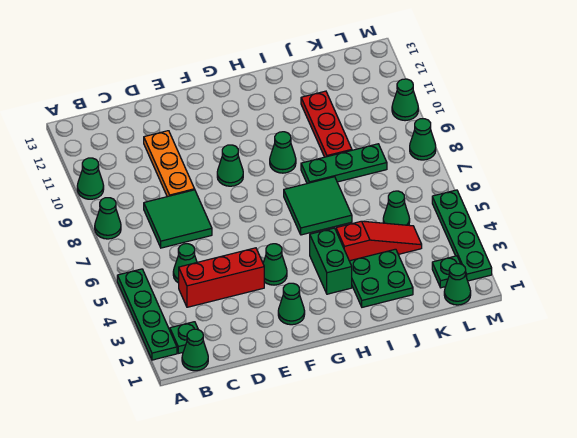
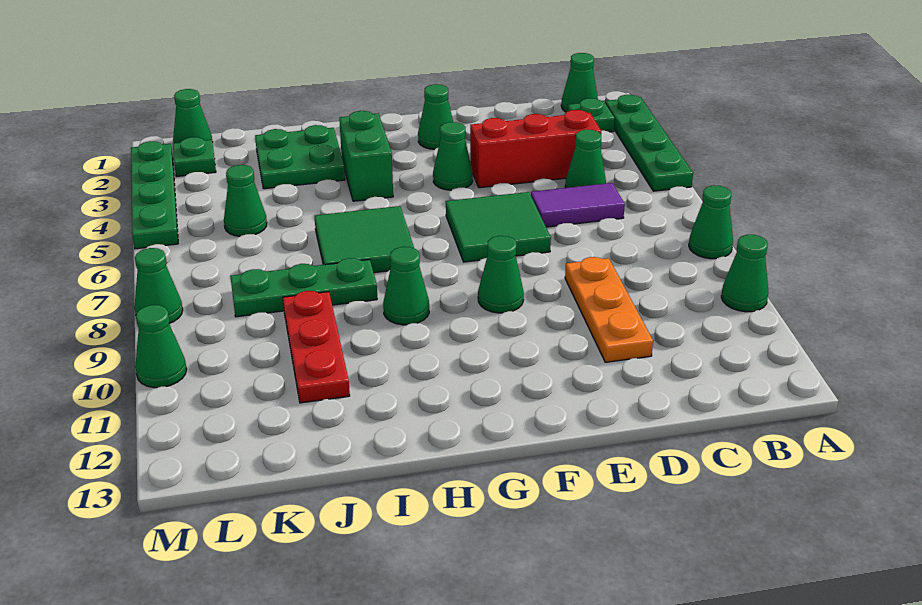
none -> purple 1x2 tile [531,183,625,227]
green 2x2 tile [144,190,212,248] -> green 2x2 tile moved to [446,192,551,262]
red 1x3 slope [336,221,422,261] -> none

